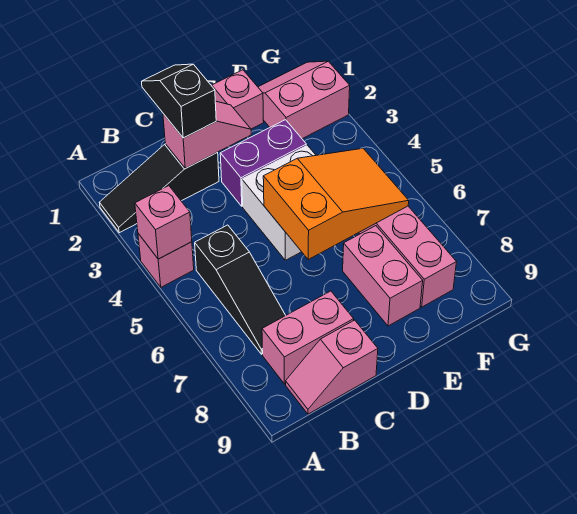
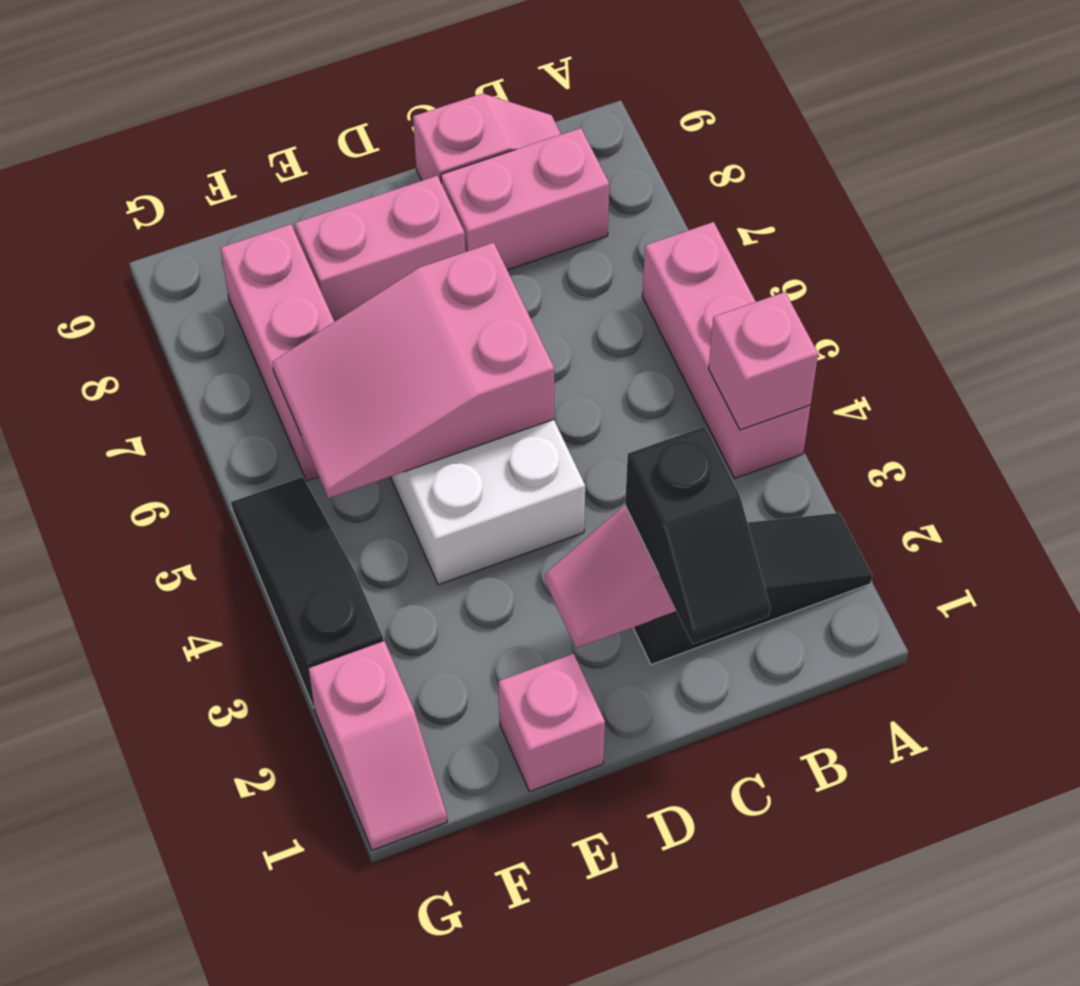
pink 1x1 brick [138,234,194,287] -> pink 1x3 brick [642,222,810,479]
black 1x3 slope [195,225,286,354] -> black 1x3 slope moved to [231,477,383,708]
purple 1x2 brick [220,120,306,206] -> none
orange 2x3 slope [263,148,409,259] -> pink 2x3 slope [272,243,554,498]
pink 1x2 brick [343,226,423,326] -> pink 1x2 brick turned to [295,176,465,322]
pink 2x2 slope [258,61,350,139] -> pink 1x2 slope [309,641,447,850]

